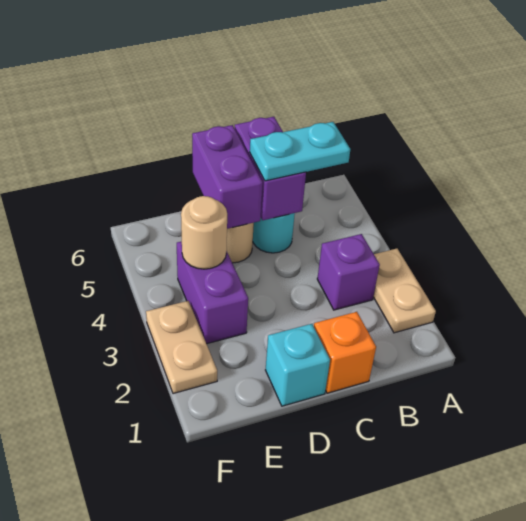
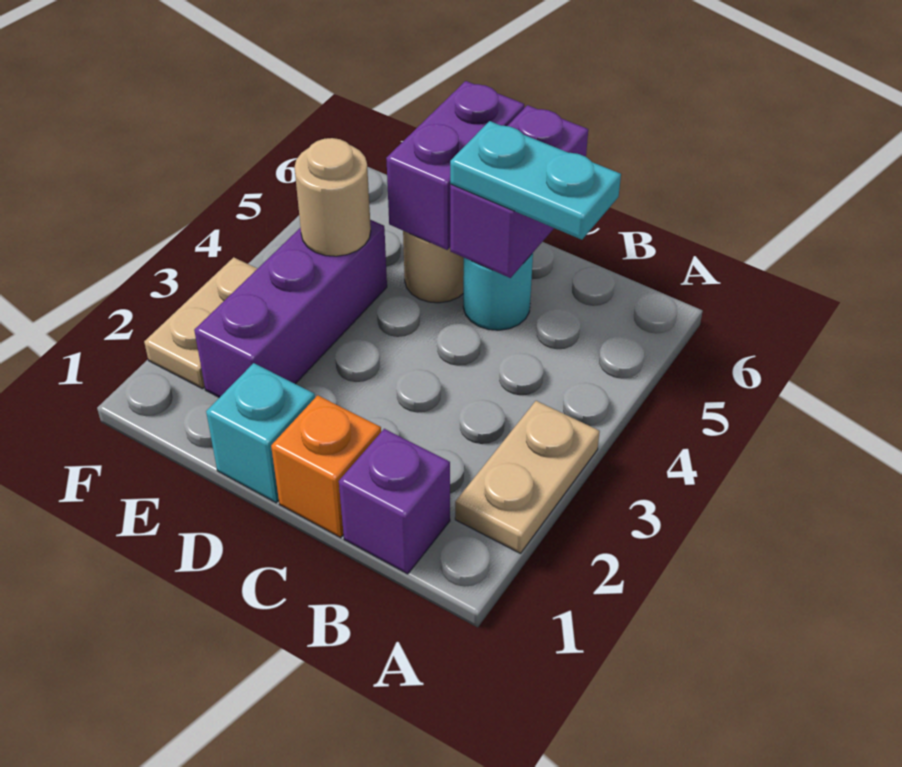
purple 1x1 brick [317,234,380,310] -> purple 1x1 brick moved to [339,429,450,574]
purple 1x2 brick [177,241,248,344] -> purple 1x3 brick [194,220,387,398]

